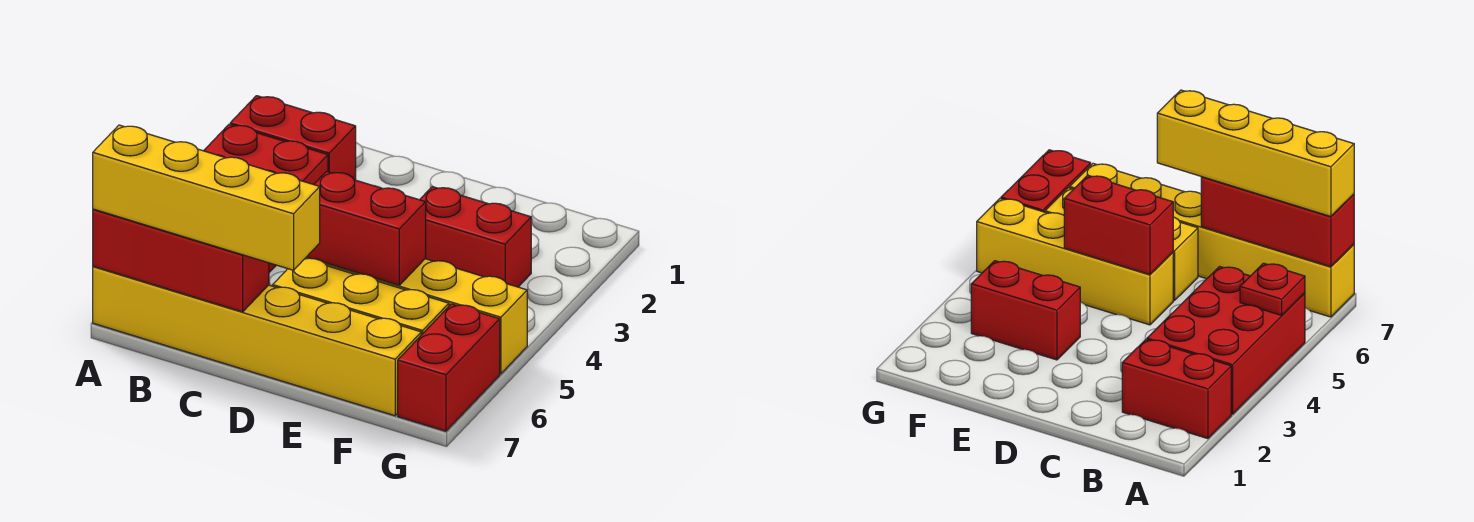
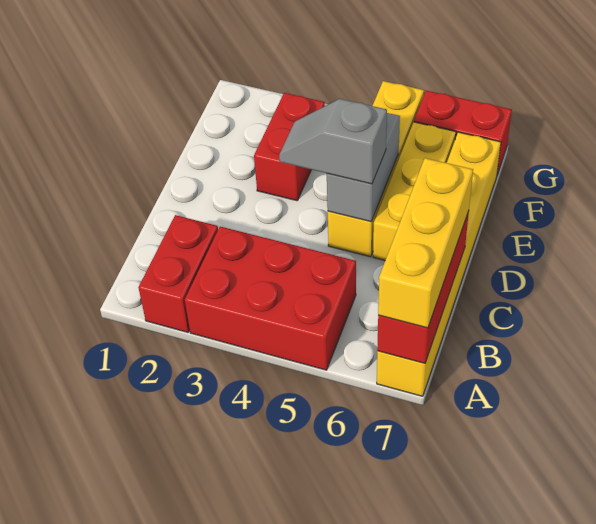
red 1x1 plate [1240,263,1305,315] -> none
yellow 1x4 brick [93,125,320,270] -> yellow 1x3 brick [378,158,473,328]
none -> grey 1x2 slope [279,99,387,184]
red 1x2 brick [307,171,426,285] -> grey 1x2 brick [327,113,400,222]

